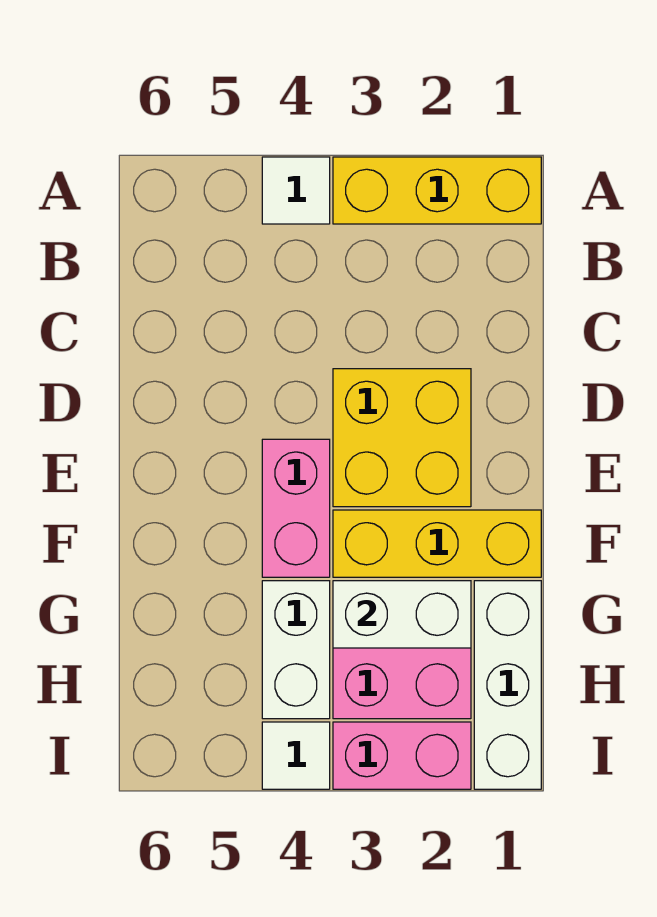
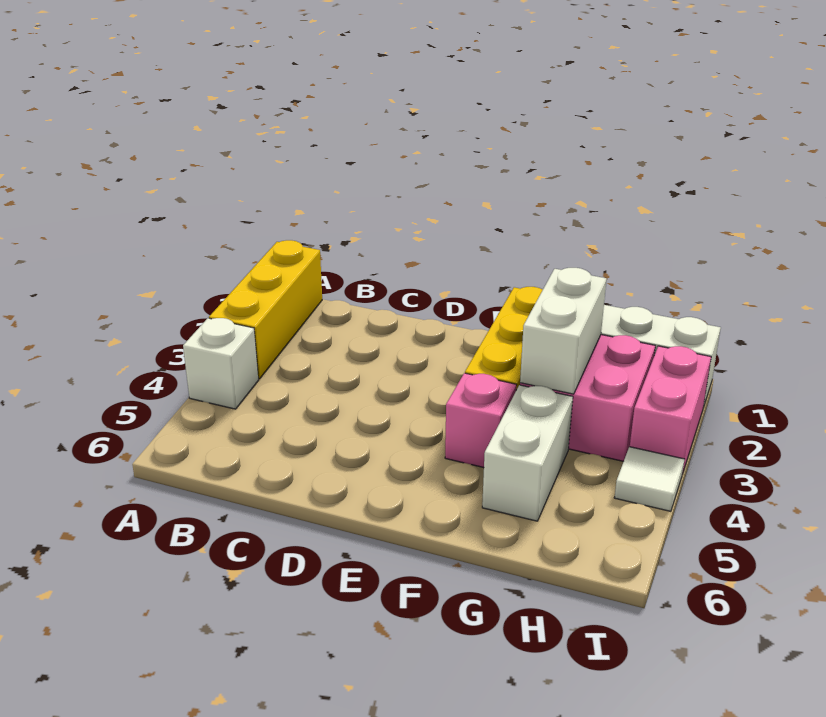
white 1x1 tile [262,157,330,224] -> white 1x1 brick [183,318,259,409]
yellow 2x2 brick [333,369,471,507] -> none
pink 1x2 brick [262,439,330,577] -> pink 1x1 brick [445,373,516,467]
white 1x2 brick [262,581,330,719] -> white 1x2 brick turned to [482,385,573,521]

